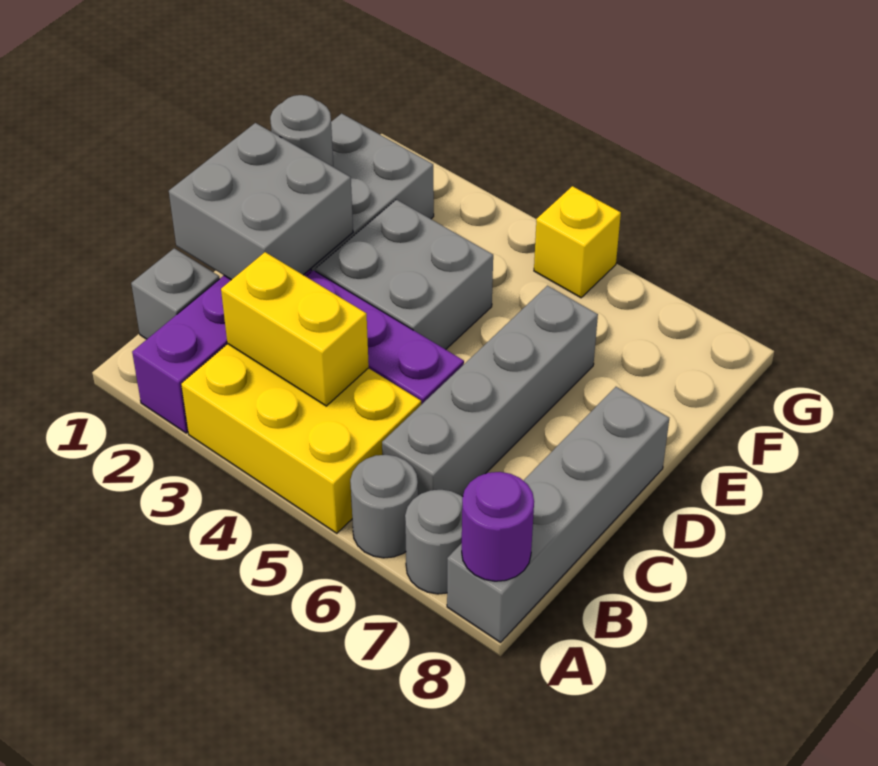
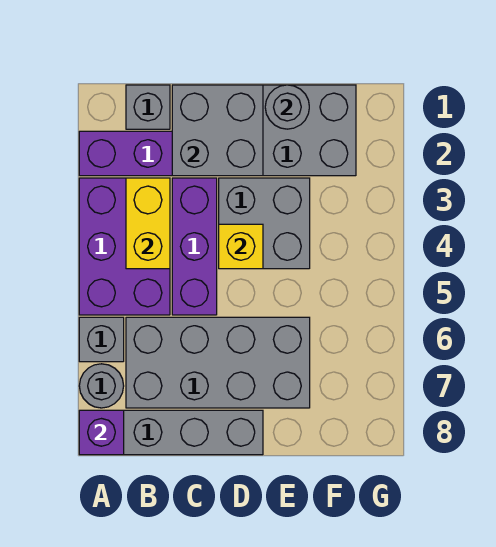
yellow 2x3 brick [181,344,421,533] -> purple 2x3 brick [79,178,170,315]
grey 1x1 round brick [350,455,418,558] -> grey 1x1 brick [79,317,124,362]
purple 1x1 round brick [462,472,534,581] -> purple 1x1 brick [79,410,124,455]
grey 1x4 brick [382,286,598,497] -> grey 2x4 brick [126,317,310,408]
yellow 1x1 brick [534,186,621,298] -> yellow 1x1 brick moved to [219,224,263,269]

